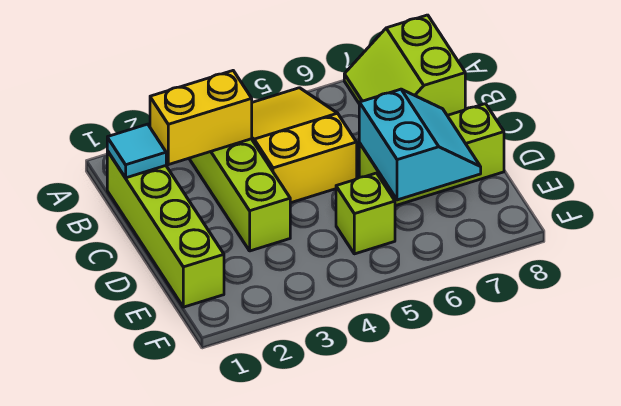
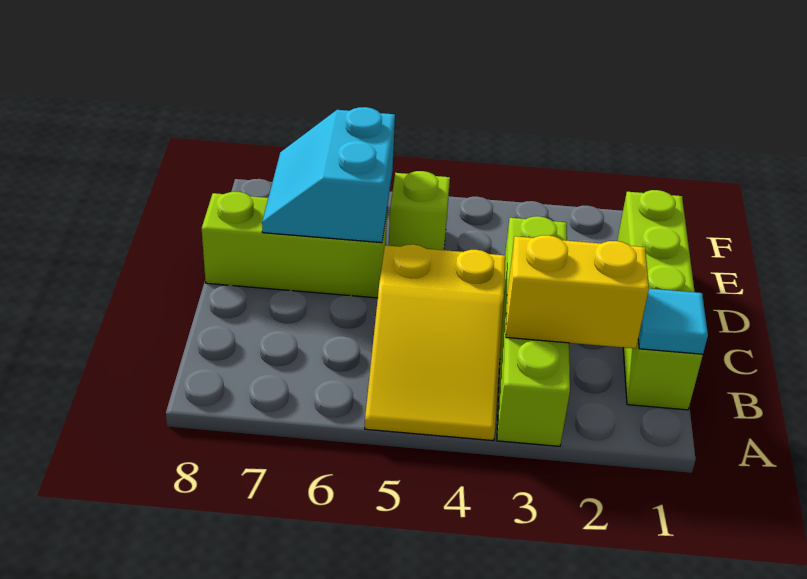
lime 2x2 slope [344,15,465,115] -> none

